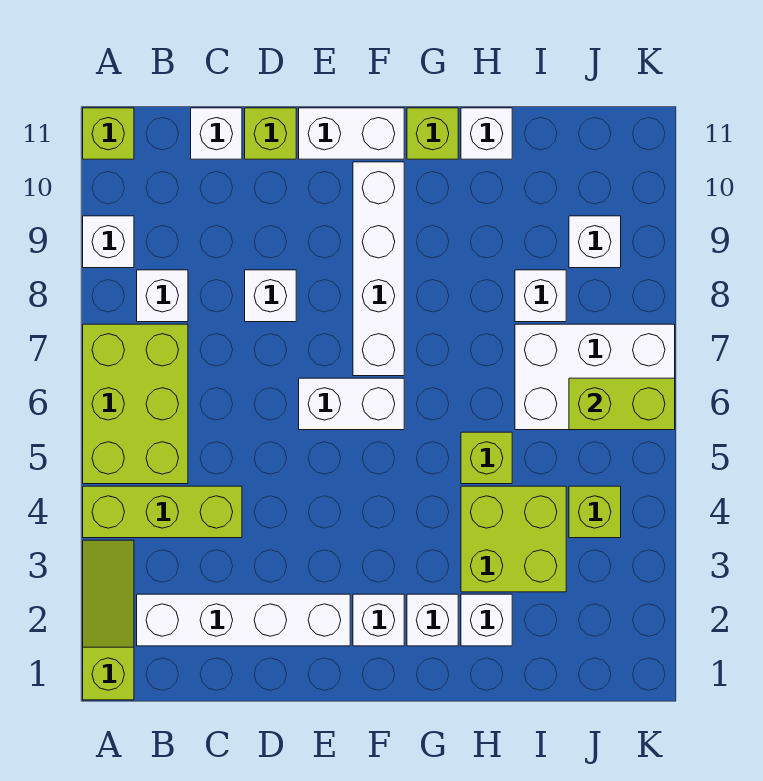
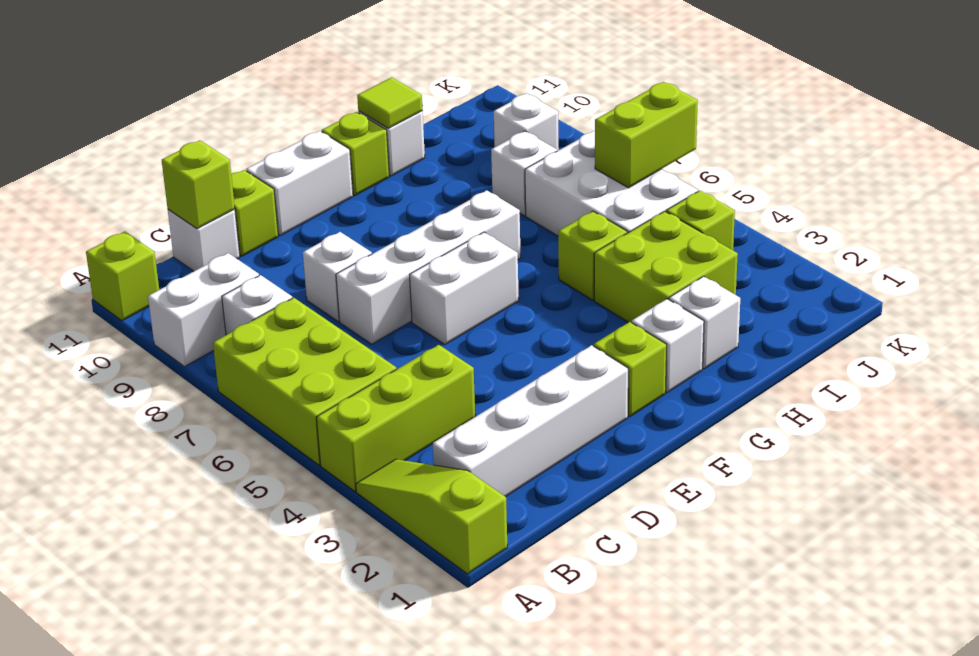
white 1x1 brick [83,216,134,268] -> white 1x2 brick [148,253,259,367]
none -> lime 1x1 brick [162,140,235,229]
white 1x1 brick [353,594,404,646] -> lime 1x1 brick [594,322,667,417]
white 1x4 brick [353,162,404,376] -> white 1x4 brick turned to [336,190,521,344]
none -> lime 1x1 tile [357,77,423,128]
white 2x3 brick [515,324,675,430] -> white 2x3 brick turned to [525,131,698,236]

